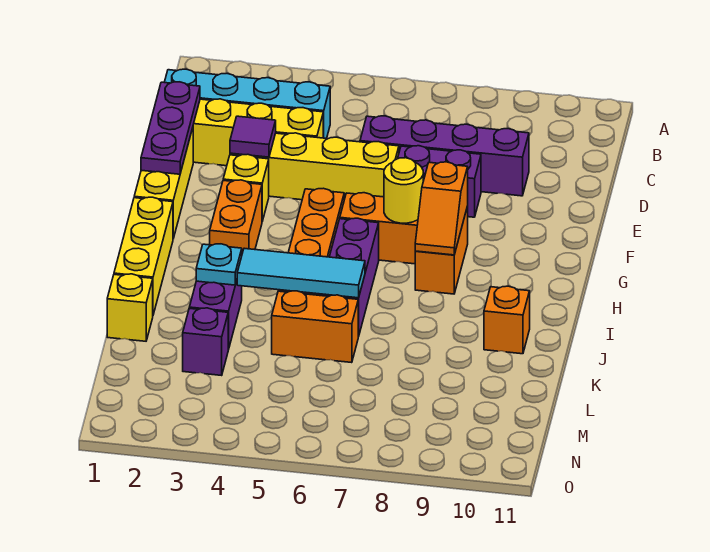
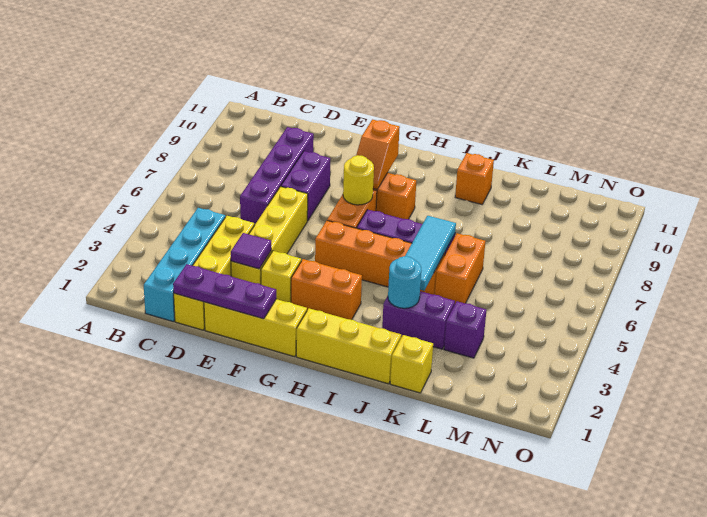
orange 1x2 slope [415,162,468,255] -> orange 1x2 slope turned to [356,120,400,189]
cyan 1x1 plate [196,244,242,285] -> cyan 1x1 round brick [388,256,421,308]

